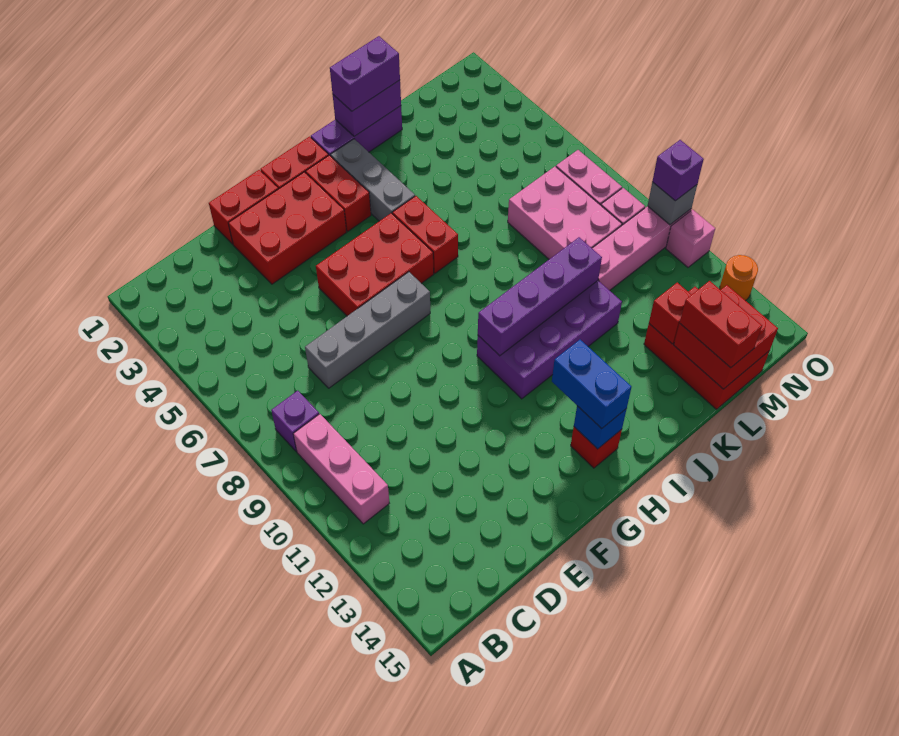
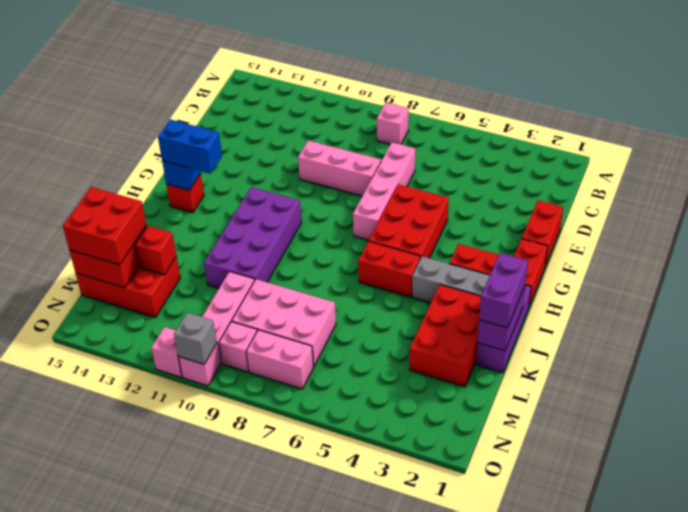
purple 1x1 brick [271,391,319,452] -> pink 1x1 brick [377,103,409,144]
pink 1x3 brick [293,414,389,524] -> pink 1x3 brick moved to [298,141,381,196]
grey 1x4 brick [305,272,430,388] -> pink 1x4 brick [353,143,415,240]
red 2x3 brick [228,172,347,284] -> red 2x3 brick moved to [410,285,481,387]
purple 1x4 brick [478,237,602,356] -> none
red 1x2 brick [680,281,762,368] -> red 2x2 brick [63,187,146,265]
purple 1x1 brick [652,140,704,201] -> none
orange 1x1 round brick [720,255,758,301] -> none

